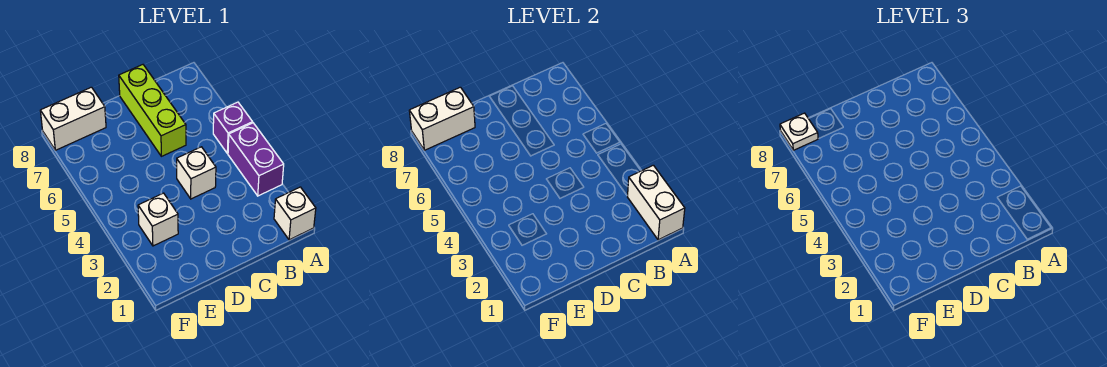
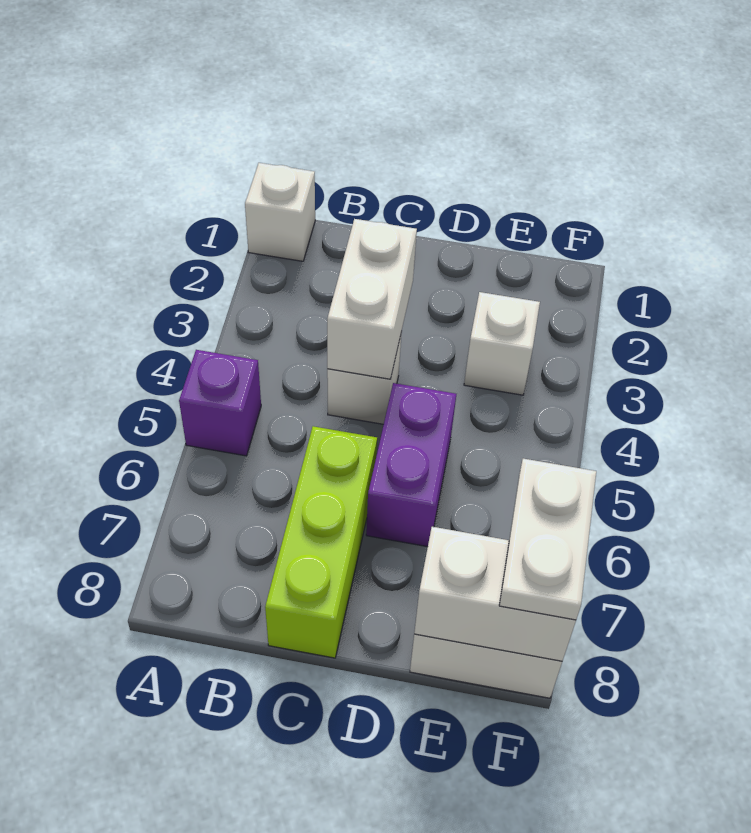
white 1x2 brick [628,165,685,240] -> white 1x2 brick moved to [327,219,417,379]
purple 1x2 brick [228,123,284,196] -> purple 1x2 brick moved to [366,383,456,547]
white 1x1 plate [780,113,818,150] -> white 1x2 plate [499,459,596,620]

